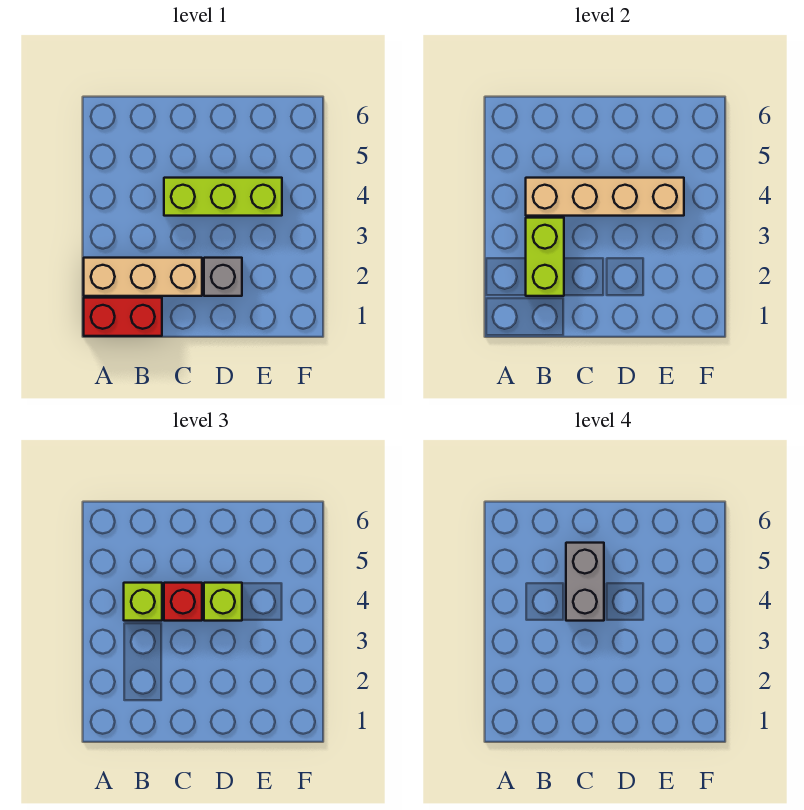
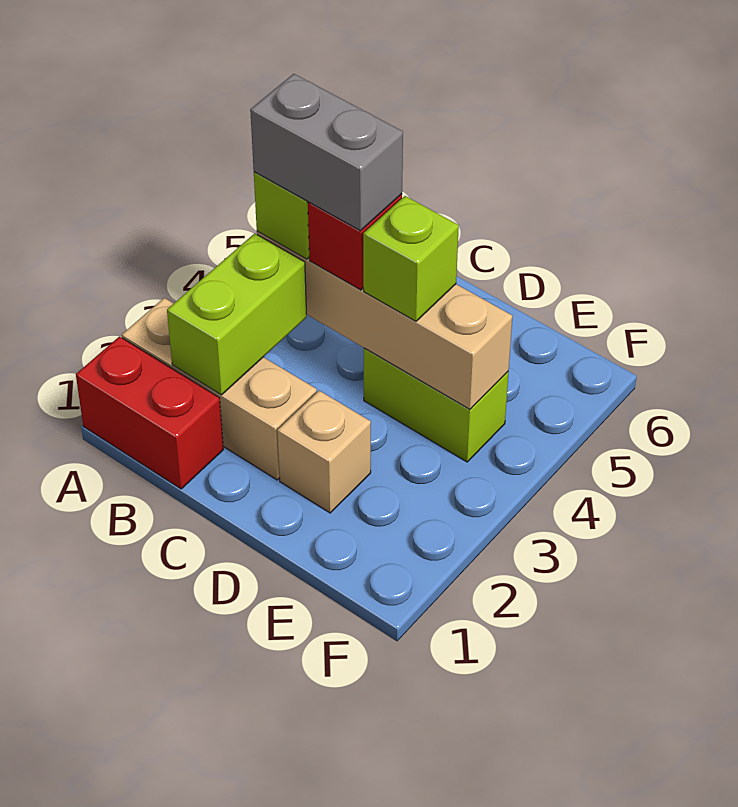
lime 1x3 brick [164,178,282,216] -> lime 1x2 brick [364,348,509,462]
grey 1x2 brick [566,543,604,621] -> grey 1x2 brick turned to [250,74,403,231]
grey 1x1 brick [204,258,242,296] -> tan 1x1 brick [277,391,371,513]

